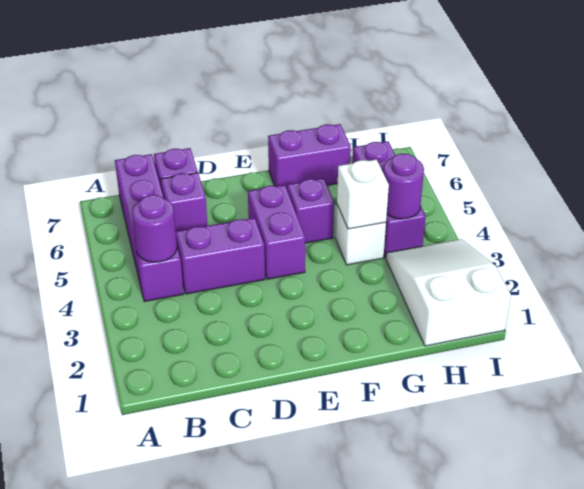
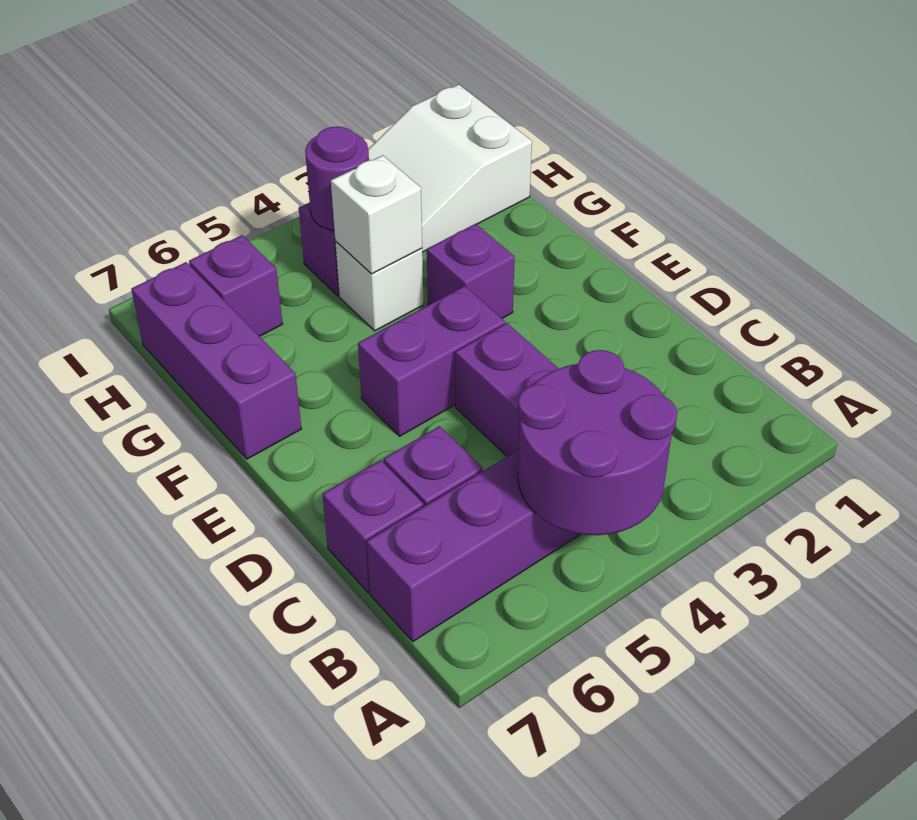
purple 1x1 round brick [132,195,177,262] -> purple 2x2 round brick [518,350,677,535]
purple 1x1 brick [287,178,334,243] -> purple 1x1 brick moved to [427,224,515,318]
purple 1x2 brick [268,124,351,188] -> purple 1x3 brick [131,262,301,459]

